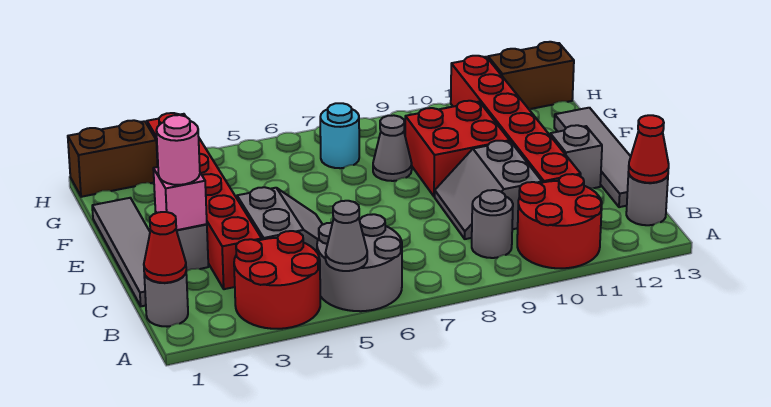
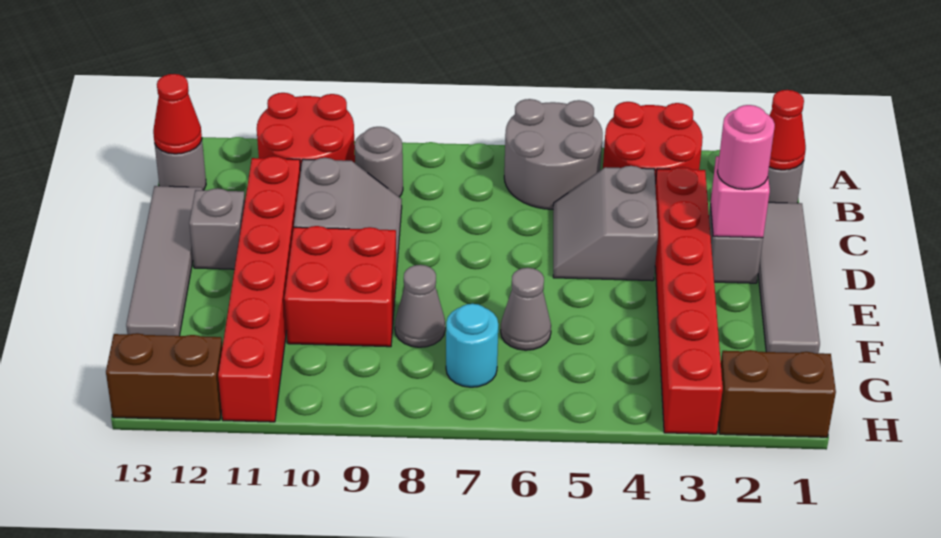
grey 1x1 cone [326,201,367,271] -> grey 1x1 cone moved to [501,268,551,350]

